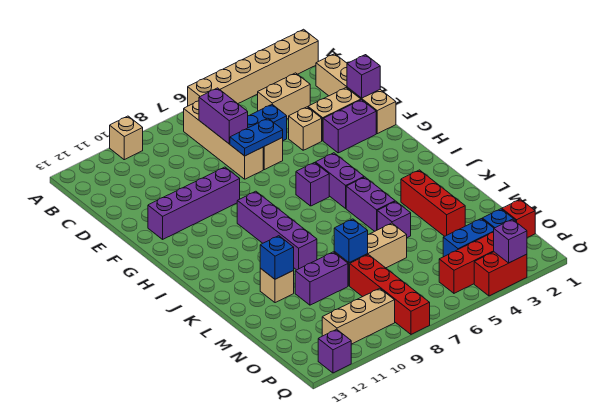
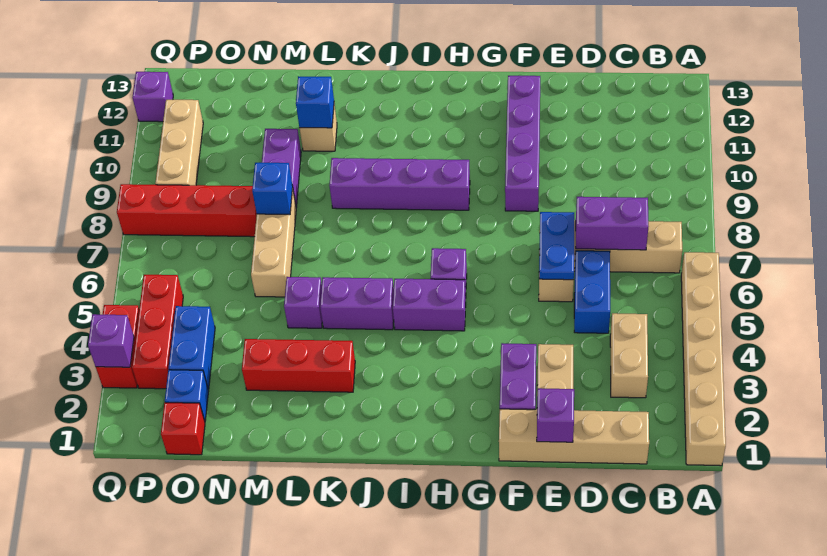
tan 1x1 brick [110,116,143,160] -> none
tan 1x1 brick [289,107,322,150] -> none

